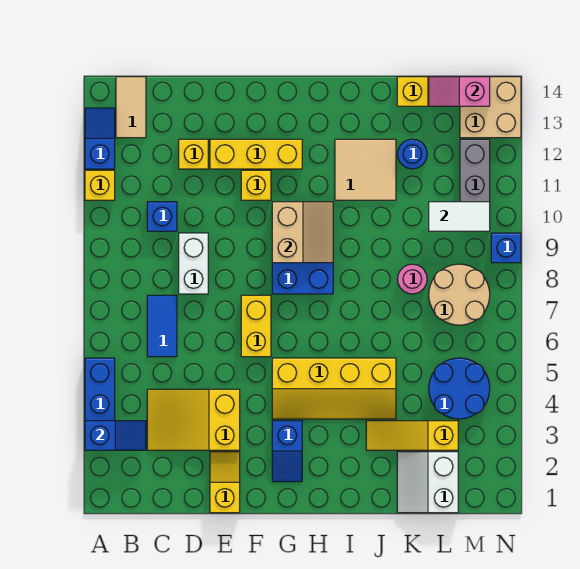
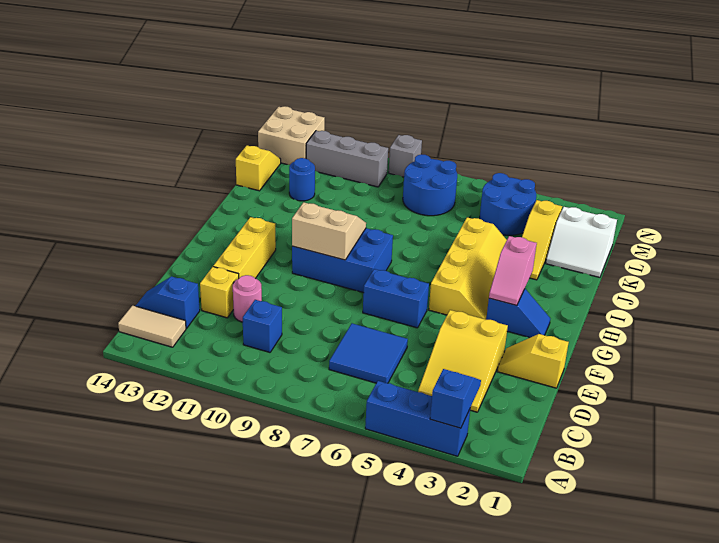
yellow 1x1 brick [85,170,115,200] -> none
blue 1x2 slope [85,108,115,169] -> blue 1x2 slope moved to [136,276,200,328]
blue 1x2 tile [147,295,177,357] -> blue 2x2 tile [329,323,408,383]
white 1x2 brick [179,233,208,294] -> none
yellow 1x2 brick [241,295,271,357] -> blue 1x2 brick [363,269,429,328]
yellow 1x1 brick [241,170,271,200] -> none
tan 2x2 tile [335,139,396,200] -> none
pink 1x1 round brick [398,264,427,294] -> pink 1x1 round brick moved to [233,275,262,322]
tan 2x2 round brick [429,264,490,325] -> blue 2x2 round brick [403,154,457,216]
white 1x2 tile [429,202,490,231] -> none
pink 1x2 slope [429,77,490,106] -> pink 1x2 slope moved to [489,236,537,306]
blue 1x1 brick [491,233,521,263] -> grey 1x1 brick [389,135,422,177]

